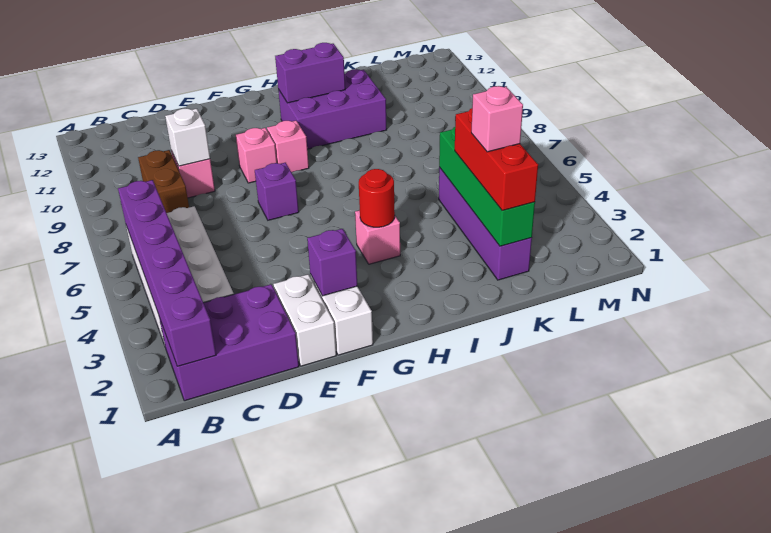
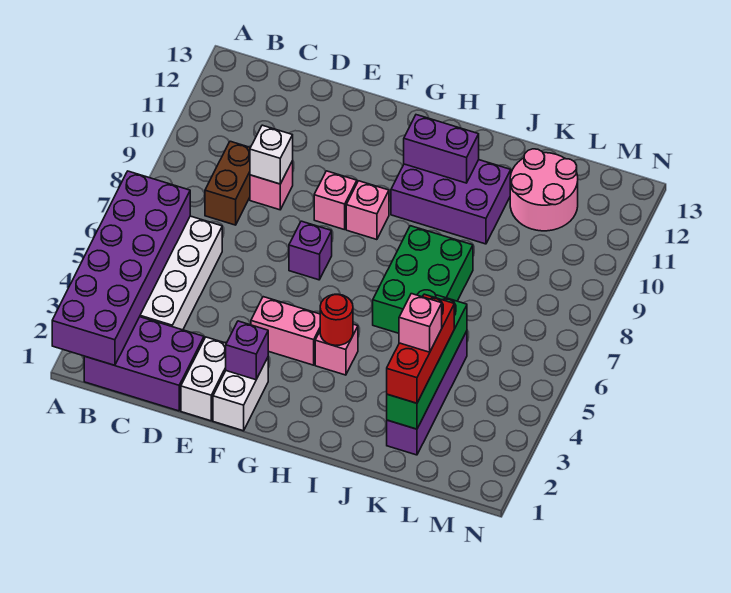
purple 1x6 brick [118,180,216,366] -> purple 2x6 brick [52,171,190,365]
none -> pink 1x2 brick [251,297,320,365]
none -> green 2x3 brick [373,226,473,333]
none -> pink 2x2 round brick [510,149,578,231]

